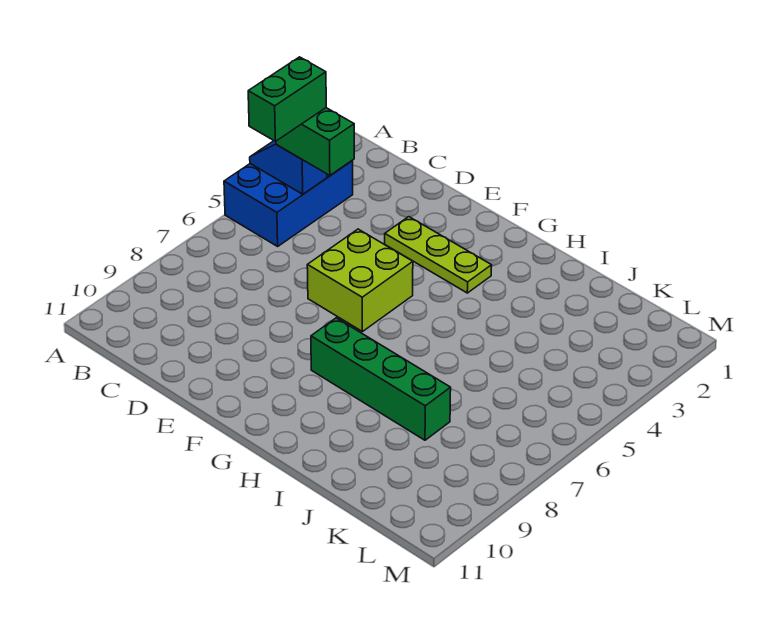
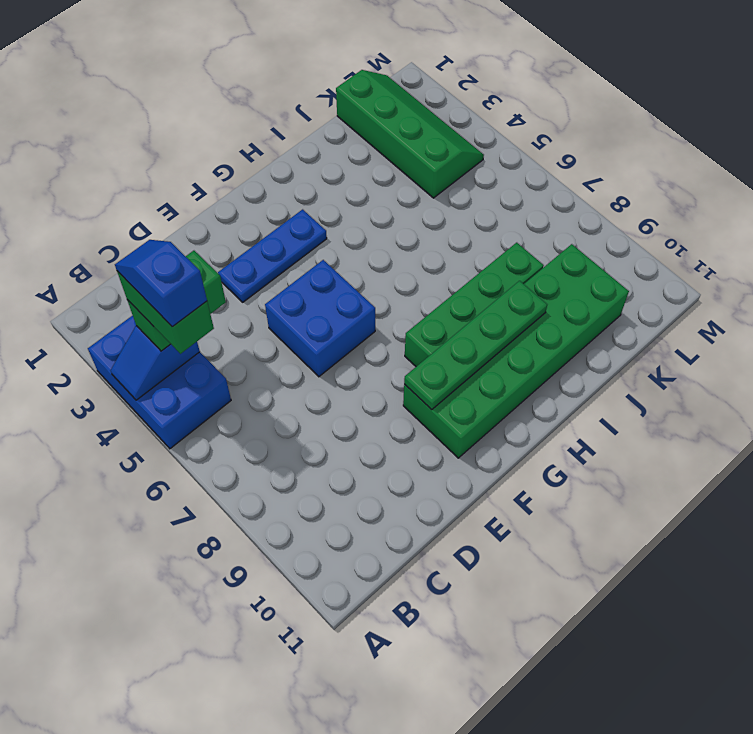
none -> blue 1x2 slope [115,240,207,327]
lime 1x3 plate [385,217,492,293] -> blue 1x3 plate [218,209,327,302]
lime 2x2 brick [307,229,413,332] -> blue 2x2 brick [265,260,375,377]
none -> green 2x6 brick [403,244,629,458]
none -> green 1x4 plate [404,281,547,410]
none -> green 2x4 slope [336,70,484,198]

